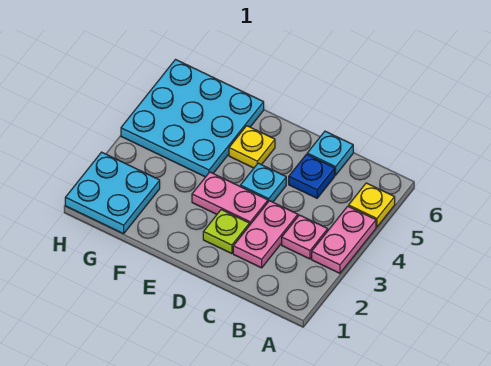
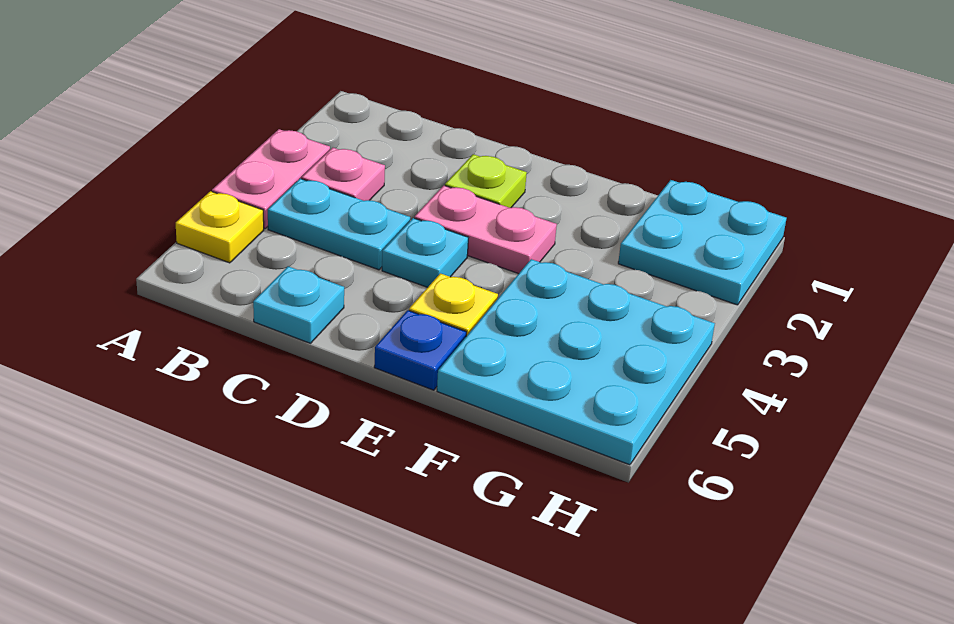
none -> cyan 1x2 plate [268,179,410,270]
pink 1x2 plate [233,201,298,268] -> none
blue 1x1 plate [289,154,335,198] -> blue 1x1 plate moved to [374,310,466,390]

